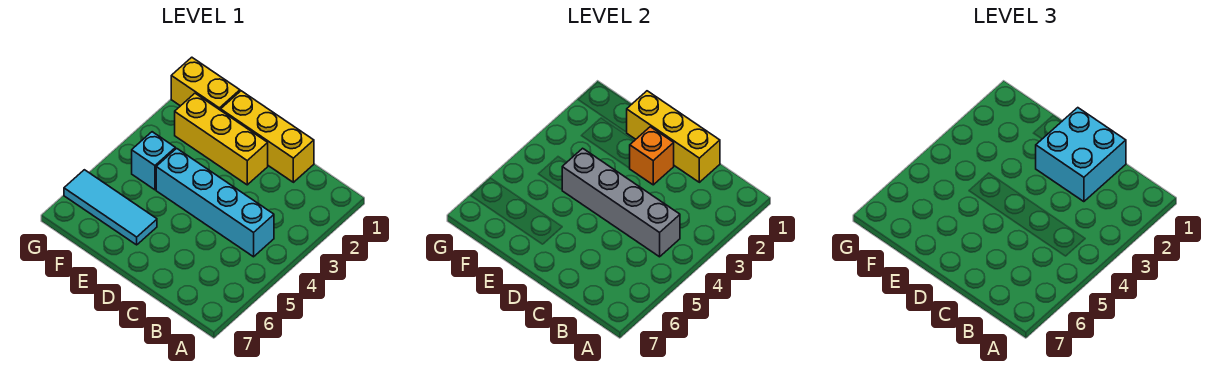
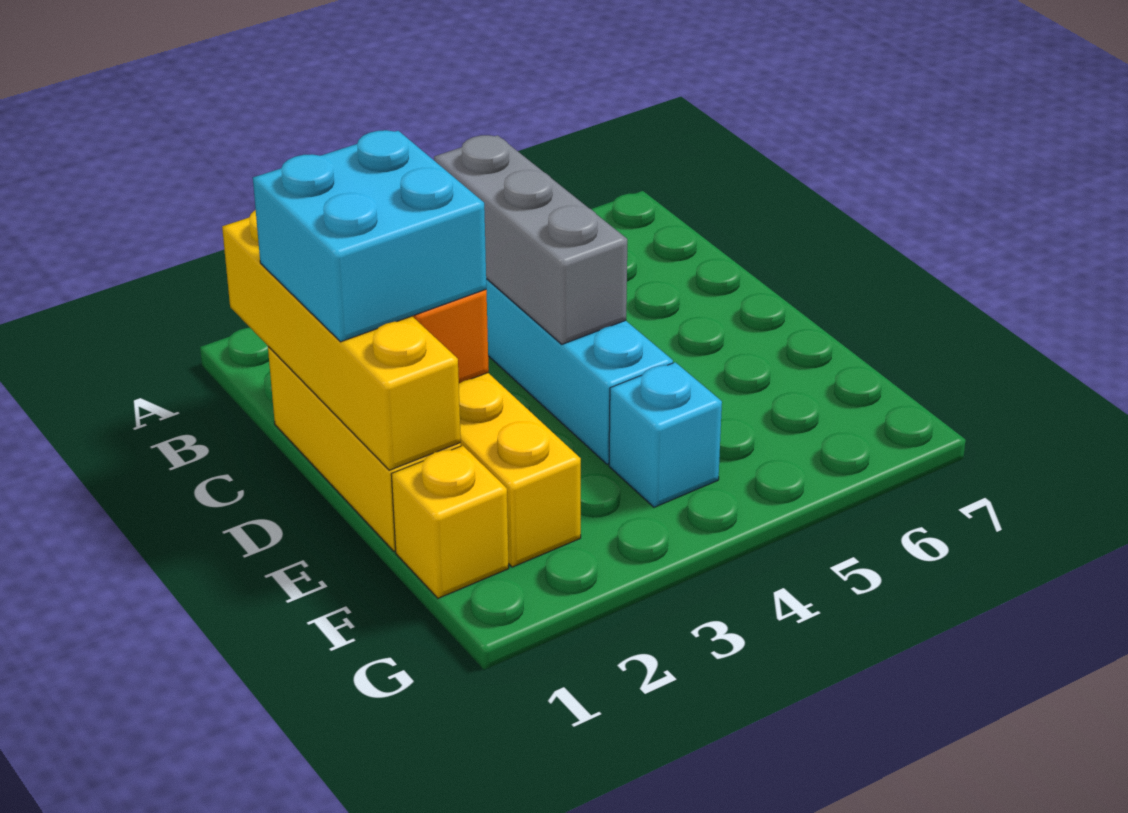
grey 1x4 brick [562,148,680,257] -> grey 1x3 brick [434,135,627,344]
yellow 1x3 brick [627,91,720,182] -> yellow 1x4 brick [222,210,461,470]
cyan 1x3 tile [64,170,157,245] -> none
yellow 1x2 brick [171,57,240,110] -> yellow 1x1 brick [391,446,509,598]

